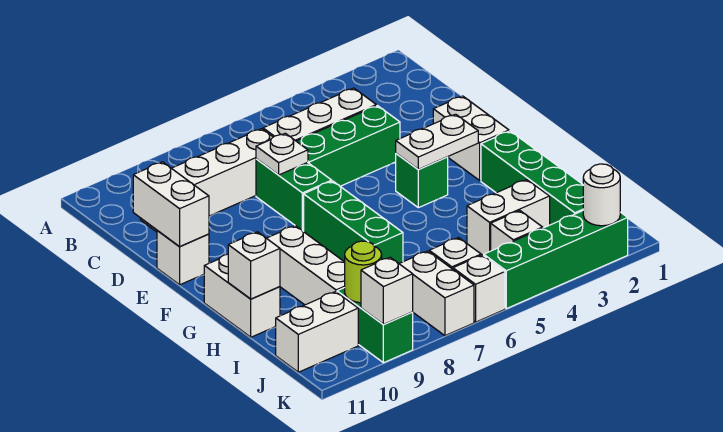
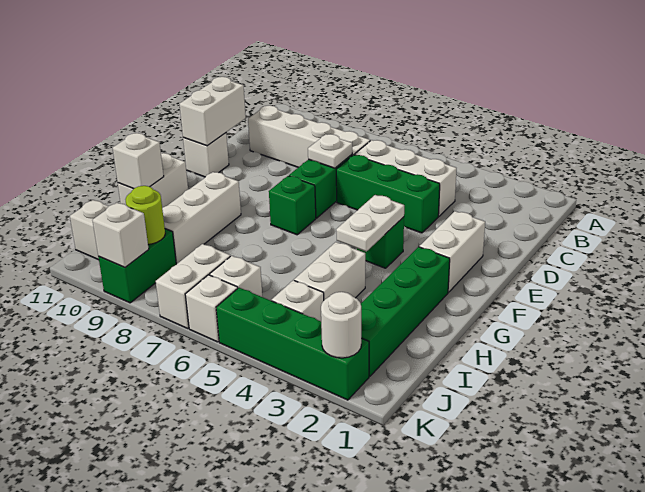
white 1x2 plate [396,114,478,169] -> white 1x2 plate turned to [336,195,404,251]
green 1x3 brick [304,181,403,263] -> green 1x1 brick [269,176,316,235]
white 1x2 brick [467,180,550,256] -> white 1x2 brick turned to [294,242,365,300]

